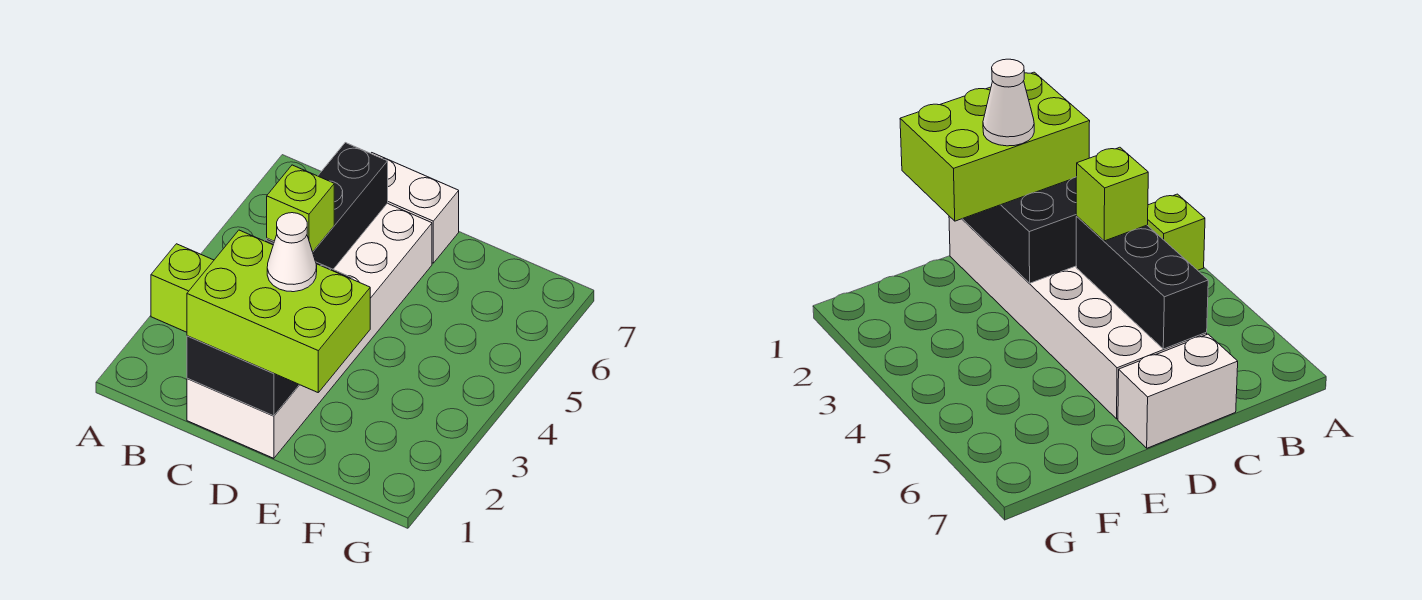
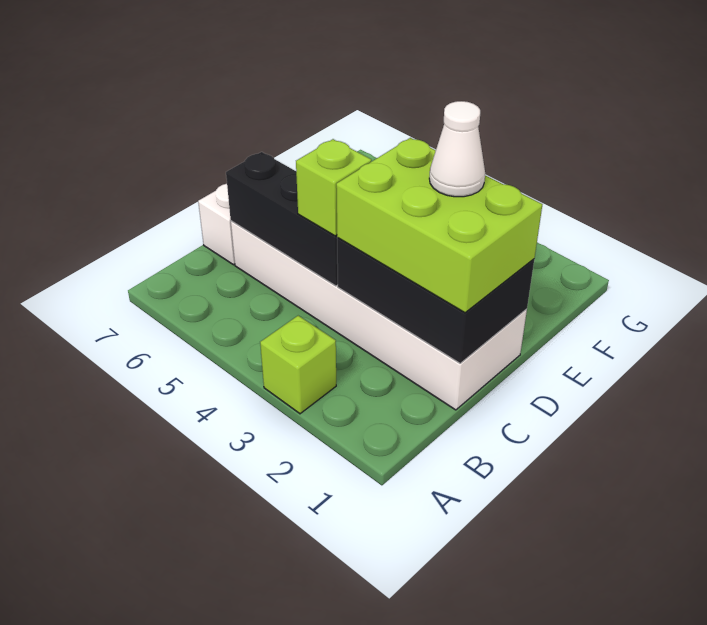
lime 2x3 brick [187,230,370,392] -> lime 2x3 brick turned to [336,138,543,313]

